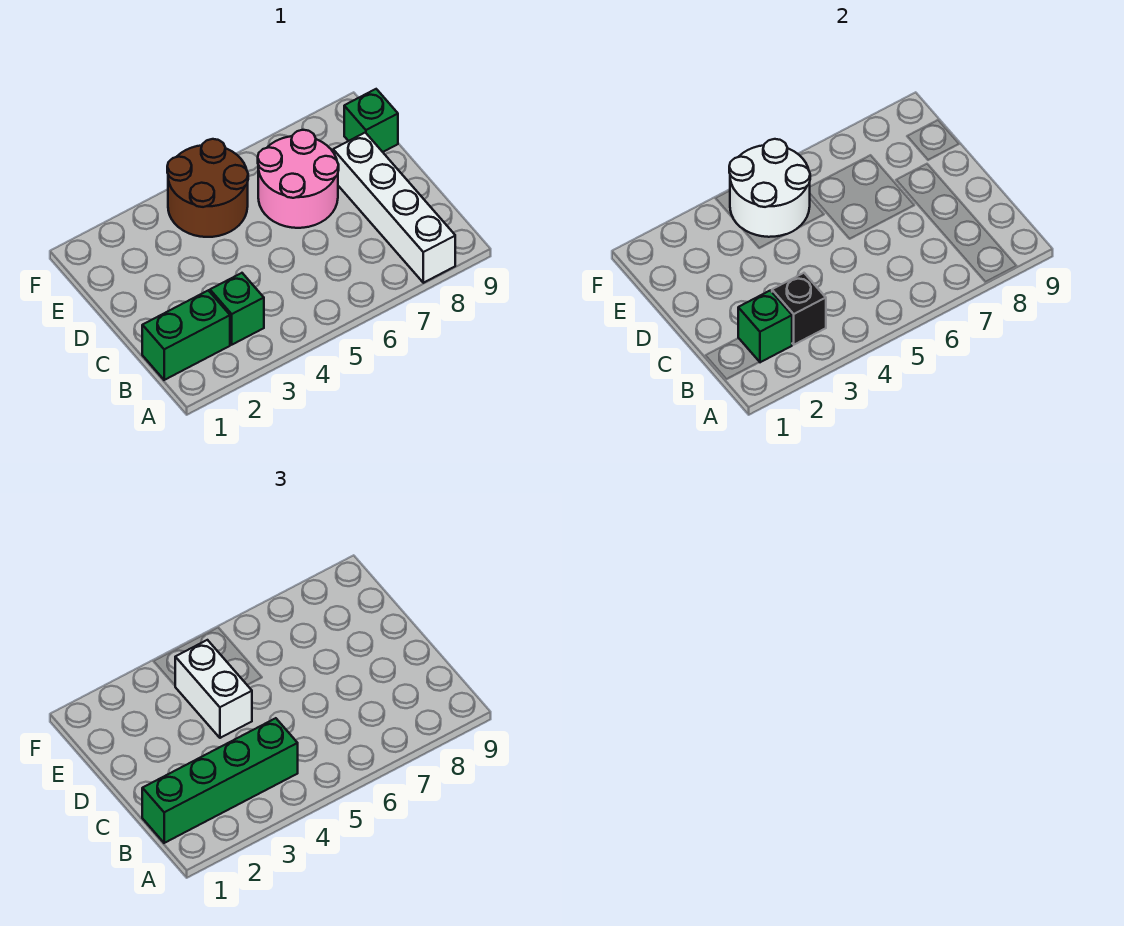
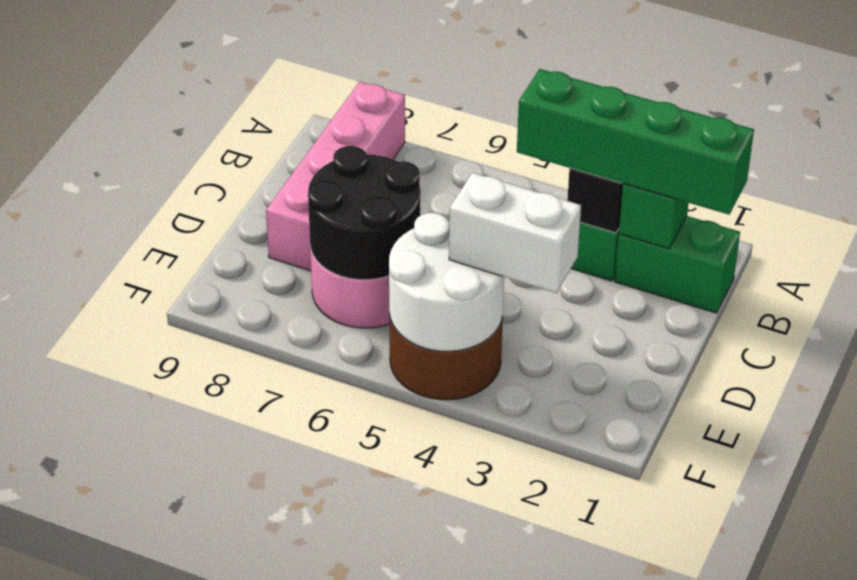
white 1x4 brick [333,133,455,283] -> pink 1x4 brick [266,82,405,271]
white 1x2 brick [175,640,252,738] -> white 1x2 brick turned to [449,173,581,293]
none -> black 2x2 round brick [308,146,421,280]
green 1x1 brick [344,89,398,152] -> none

